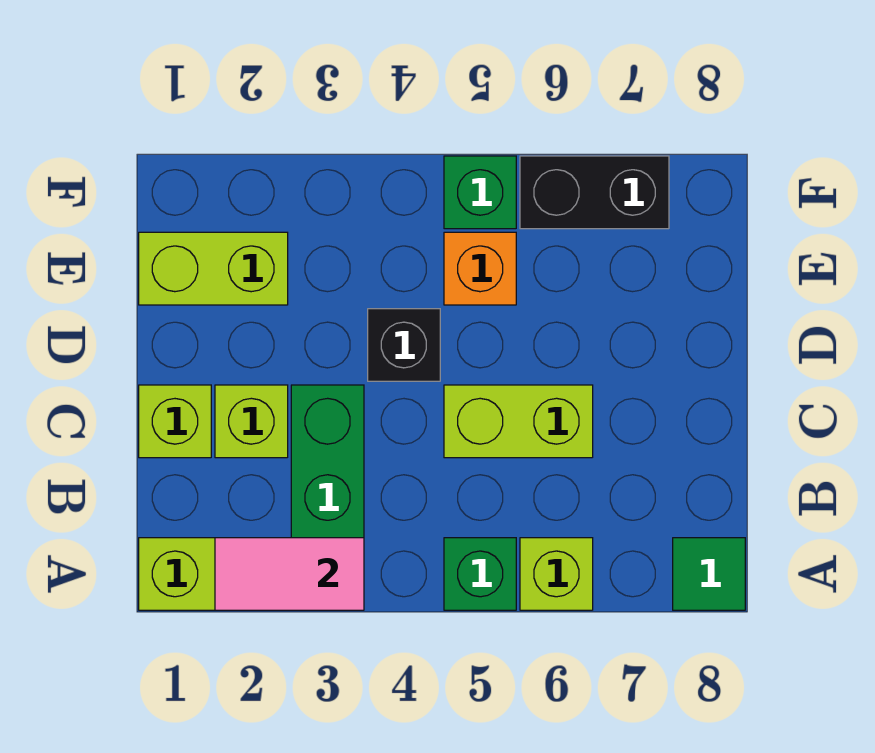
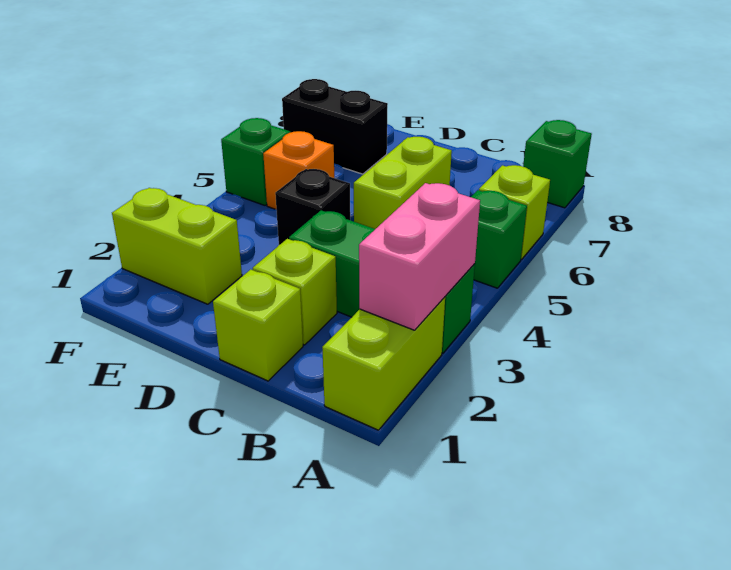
pink 1x2 tile [215,538,364,610] -> pink 1x2 brick [359,183,480,330]
green 1x1 tile [673,538,745,610] -> green 1x1 brick [523,120,592,208]
lime 1x2 brick [139,232,288,305] -> lime 1x2 brick turned to [112,188,242,304]
black 1x2 brick [520,156,669,229] -> black 1x2 brick turned to [282,79,388,174]

